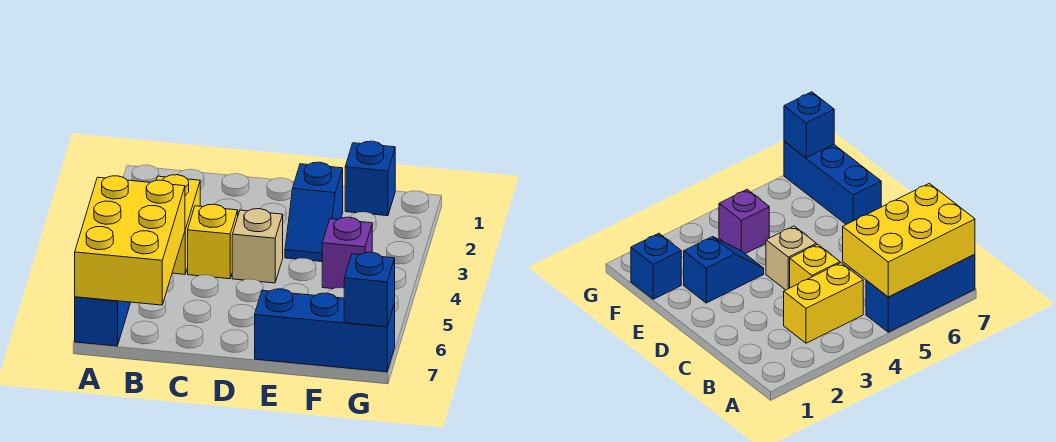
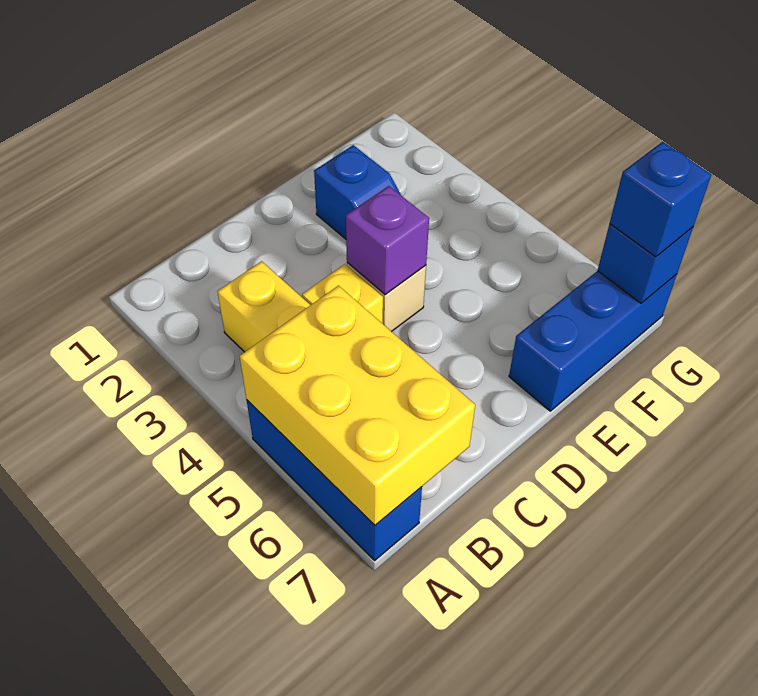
blue 1x1 brick [345,141,395,216] -> blue 1x1 brick moved to [610,142,711,257]
purple 1x1 brick [322,217,372,289] -> purple 1x1 brick moved to [346,186,429,295]

